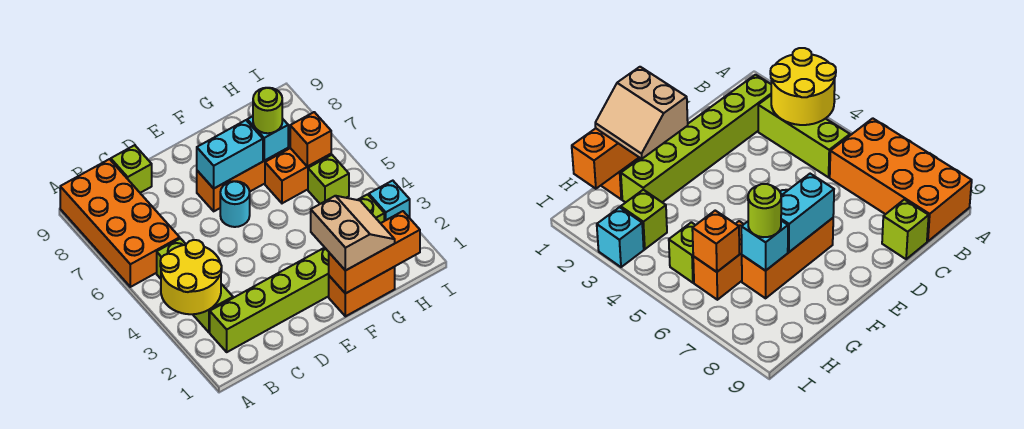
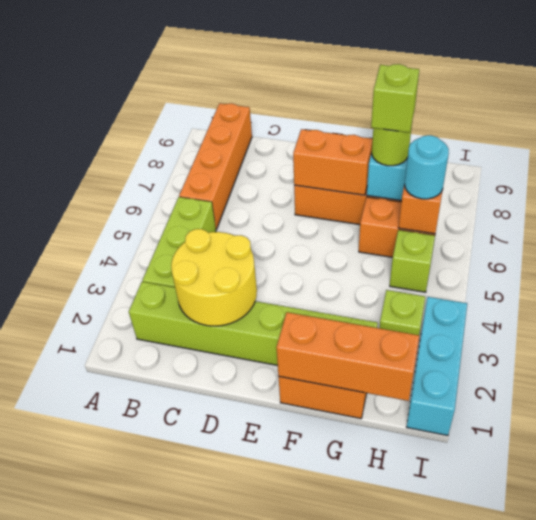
yellow 2x2 round brick [160,240,222,314] -> yellow 2x2 round brick moved to [171,229,257,326]
orange 2x4 brick [60,159,180,287] -> orange 1x4 brick [179,103,252,229]
lime 1x1 brick [111,145,152,193] -> lime 1x1 brick moved to [371,64,419,133]
cyan 1x1 round brick [220,181,250,227] -> cyan 1x1 round brick moved to [405,135,449,199]
cyan 1x2 brick [197,120,263,188] -> orange 1x2 brick [293,129,373,195]
tan 2x2 slope [311,196,395,271] -> none
cyan 1x1 brick [369,181,410,221] -> cyan 1x3 brick [407,297,467,436]

